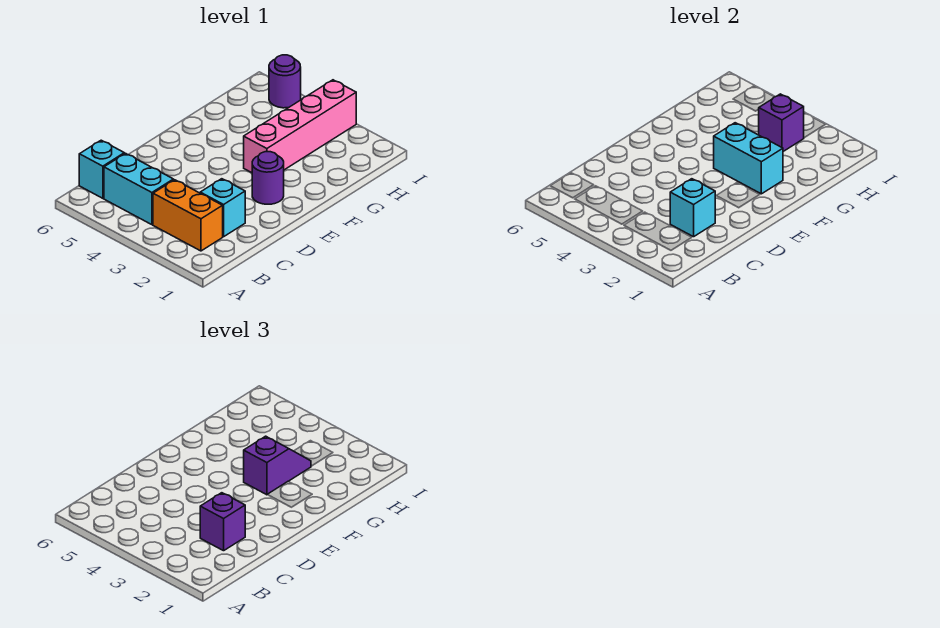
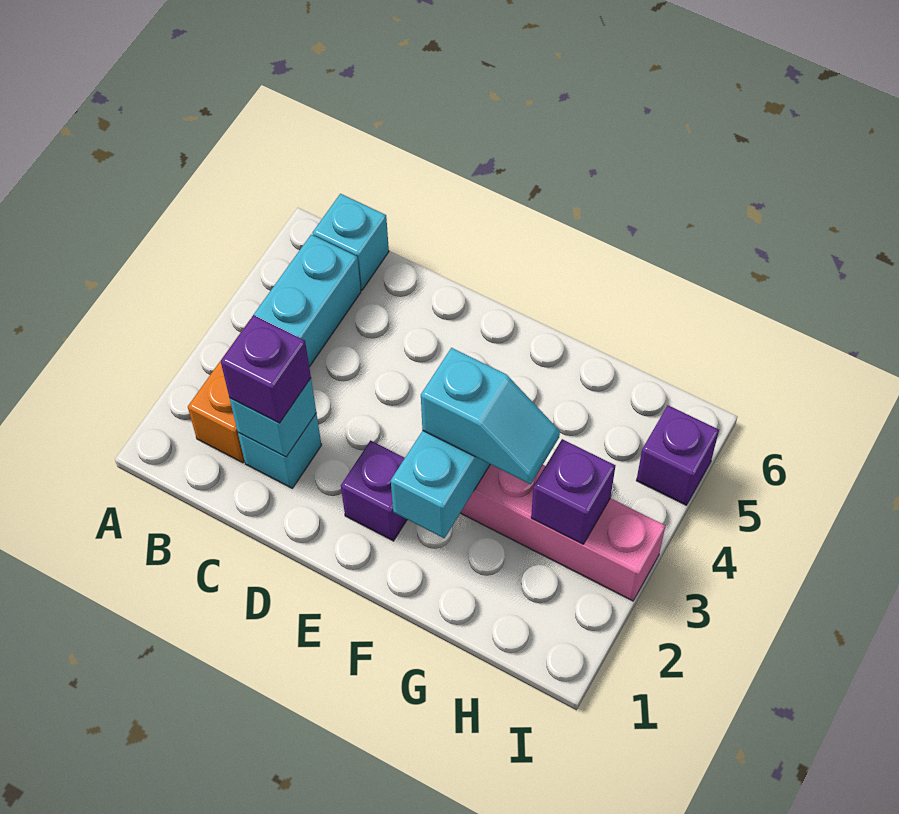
purple 1x1 round brick [252,152,284,204] -> purple 1x1 brick [341,441,407,541]
purple 1x2 slope [244,436,311,495] -> cyan 1x2 slope [421,348,560,484]
purple 1x1 round brick [269,55,301,108] -> purple 1x1 brick [636,405,719,505]

